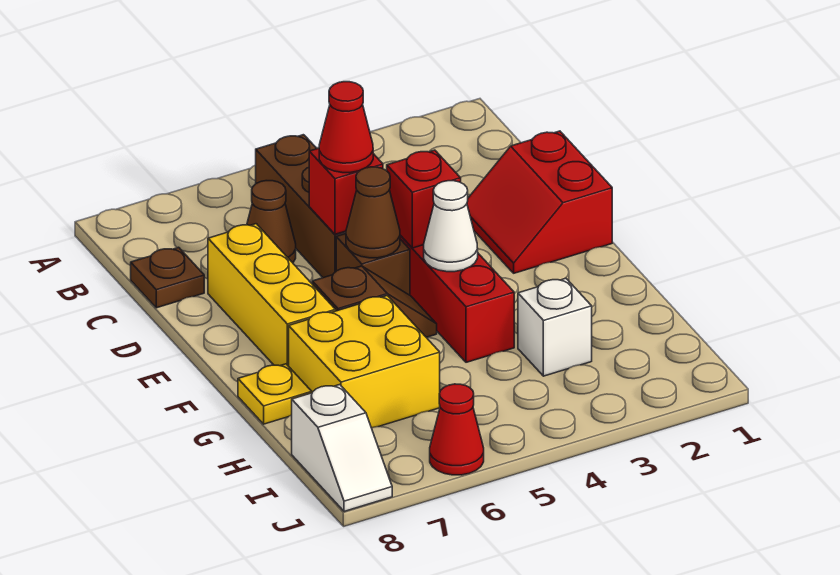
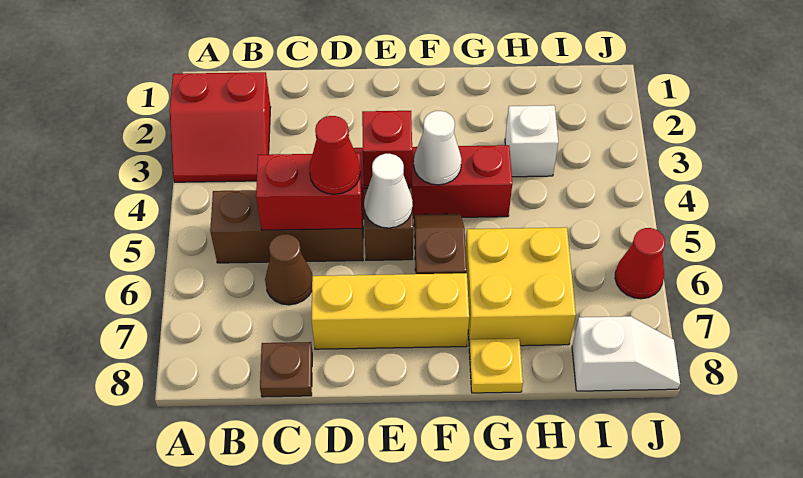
red 2x2 slope [467,131,612,273] -> red 2x2 slope moved to [170,72,271,182]
red 1x1 brick [309,148,383,234] -> red 1x2 brick [256,153,362,230]
brown 1x1 cone [346,167,400,258] -> white 1x1 cone [364,154,413,228]

